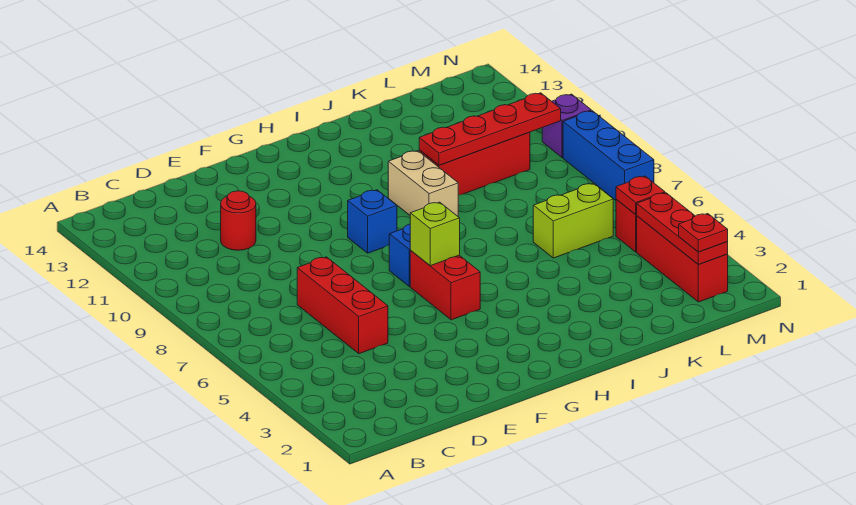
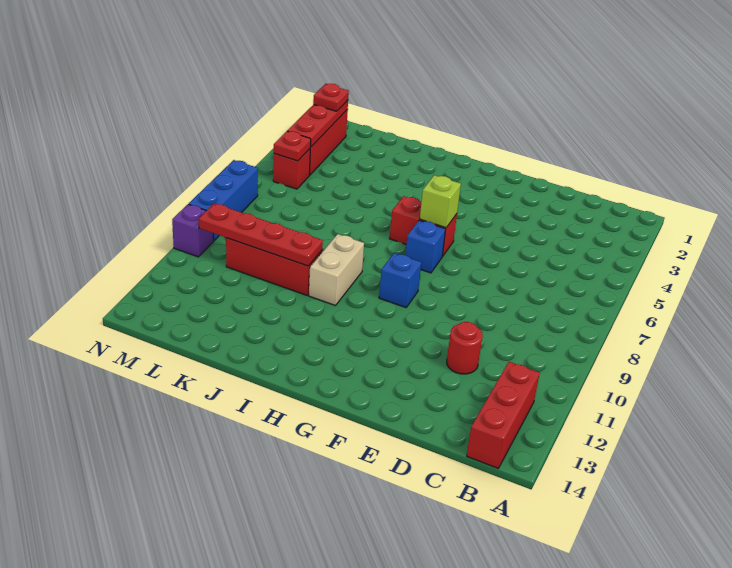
red 1x3 brick [297,257,388,354] -> red 1x3 brick moved to [467,362,540,468]
red 1x2 brick [410,251,480,320] -> red 1x2 brick turned to [390,196,457,256]
lime 1x2 brick [533,183,613,258] -> none

